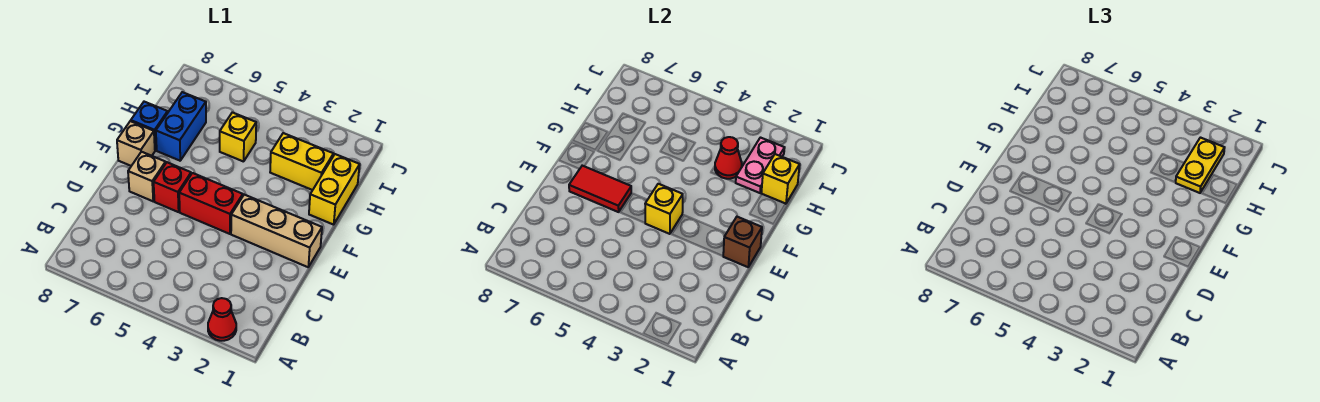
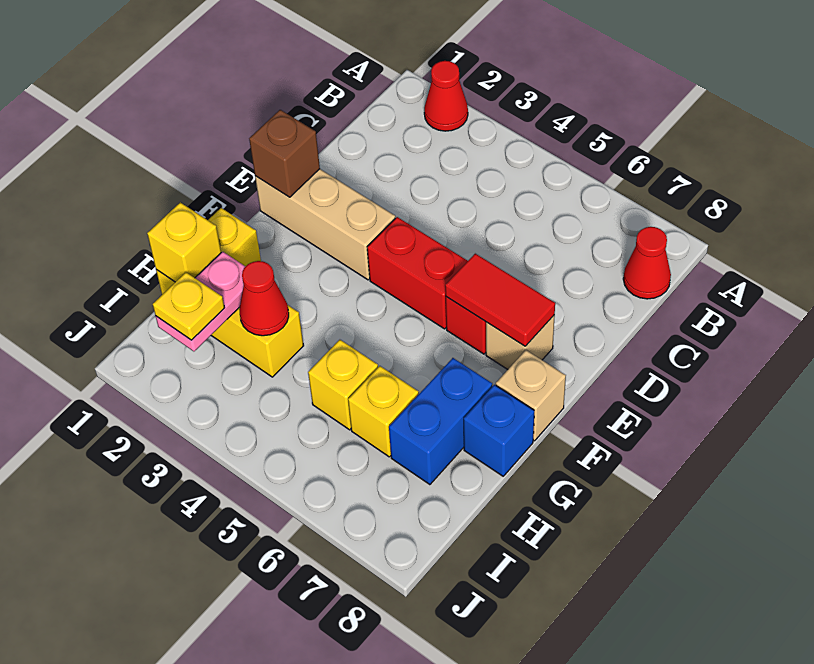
none -> red 1x1 cone [623,227,671,299]
yellow 1x1 brick [645,184,683,234] -> yellow 1x1 brick moved to [348,366,419,457]
yellow 1x2 plate [1176,138,1225,193] -> yellow 1x1 plate [153,272,225,340]

